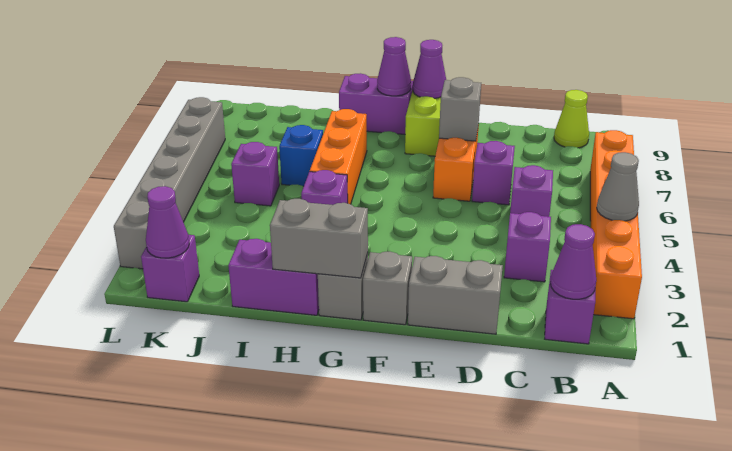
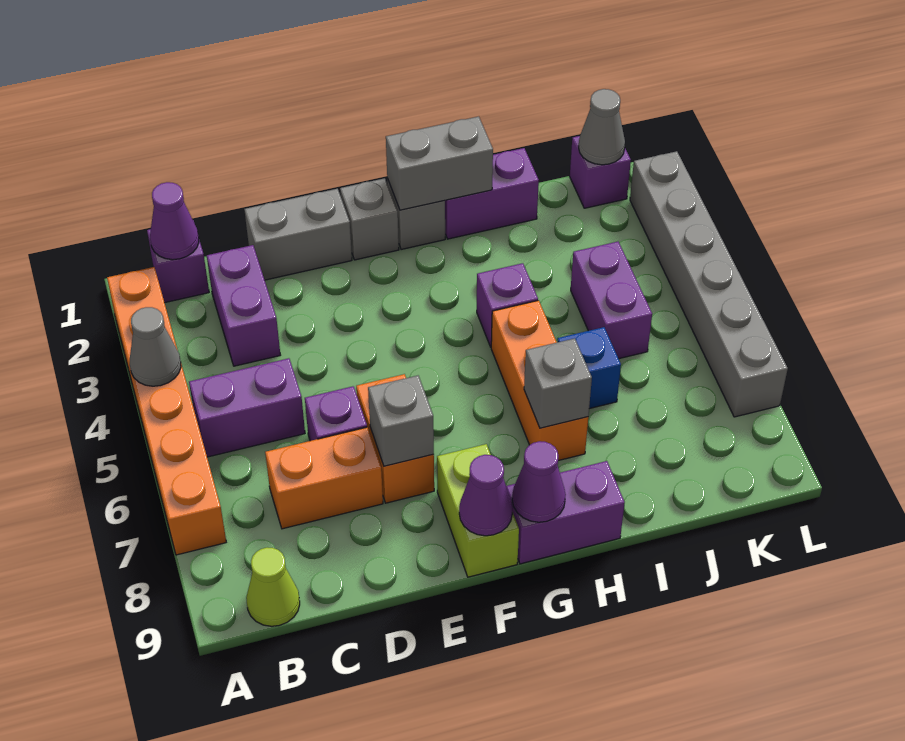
purple 1x1 brick [504,212,551,282] -> purple 1x2 brick [207,245,280,366]
purple 1x1 brick [510,165,553,217] -> purple 1x2 brick [189,358,305,457]
none -> orange 1x2 brick [265,427,383,529]
none -> grey 1x1 brick [524,338,592,428]
purple 1x1 brick [231,142,279,206] -> purple 1x2 brick [571,242,652,359]
purple 1x1 cone [146,186,189,258] -> grey 1x1 cone [579,89,625,165]

